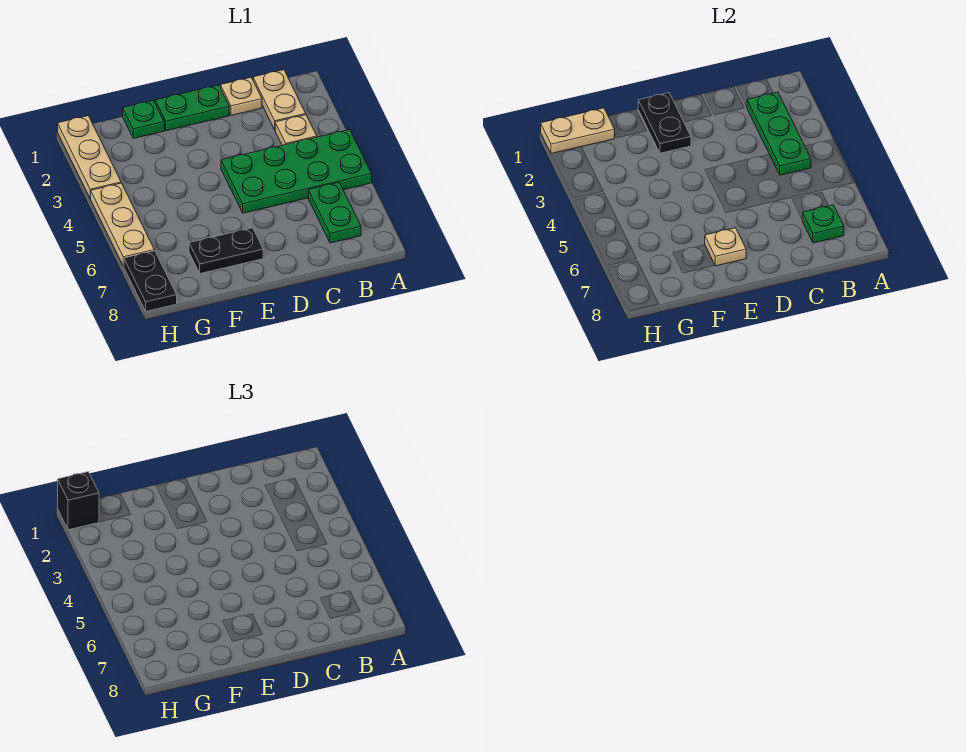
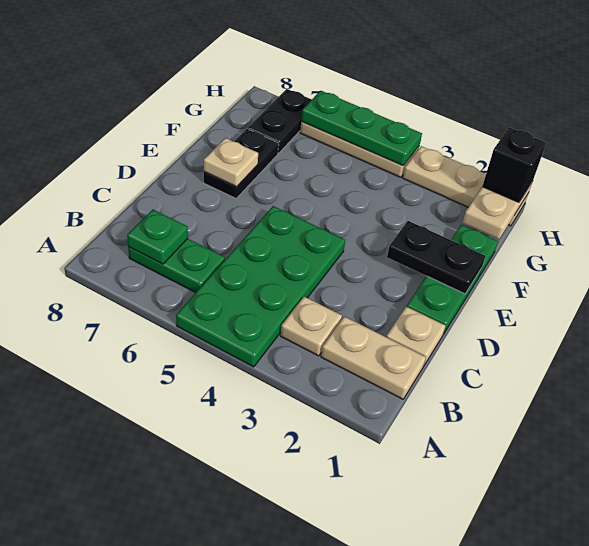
green 1x3 plate [747,92,811,175] -> green 1x3 plate moved to [301,91,422,165]
black 1x2 plate [124,251,177,311] -> black 1x2 plate turned to [248,89,312,153]

